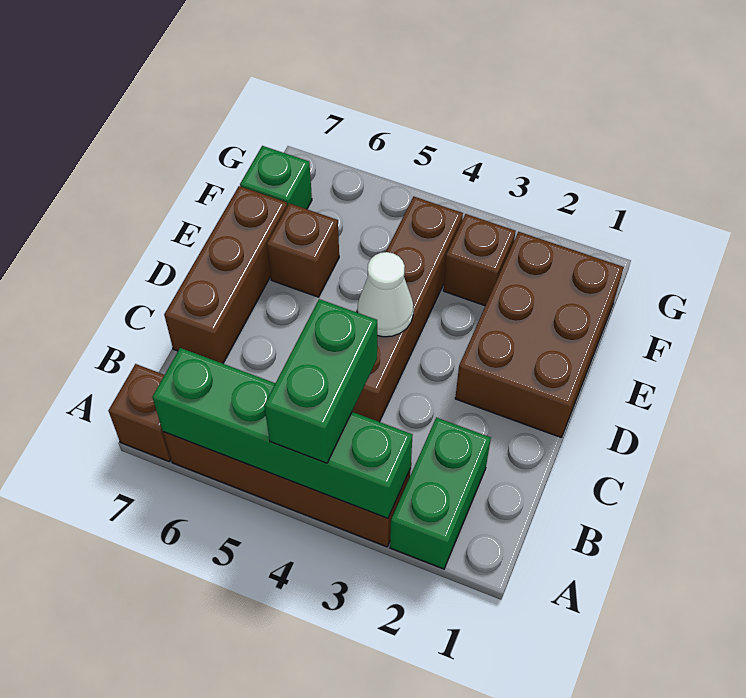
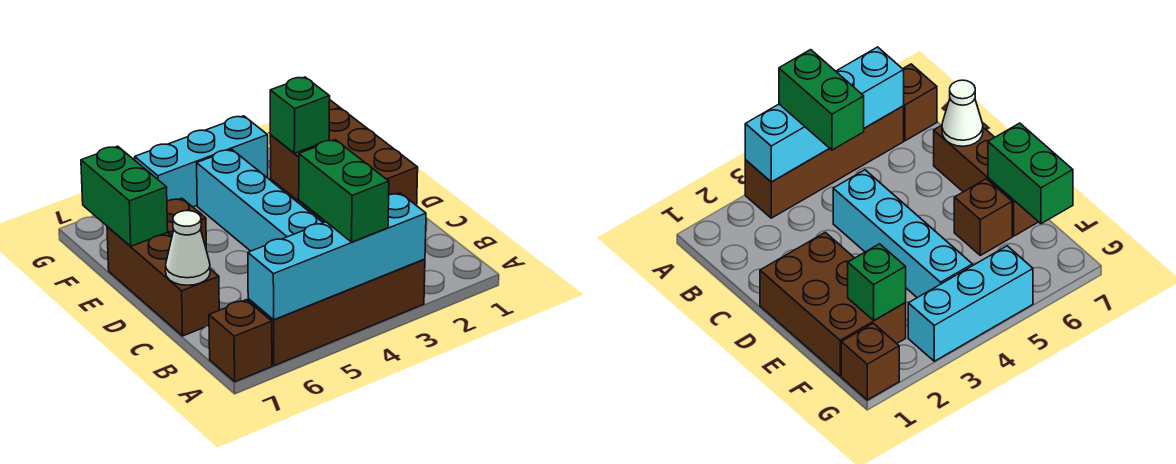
green 1x2 brick [390,417,491,569] -> green 1x2 brick moved to [81,146,168,246]
green 1x4 brick [152,348,413,518] -> cyan 1x4 brick [248,193,426,320]
brown 1x4 brick [352,197,463,422] -> cyan 1x4 brick [197,150,323,251]
white 1x1 cone [358,252,414,337] -> white 1x1 cone moved to [166,211,210,285]
brown 1x1 brick [443,214,516,306] -> brown 1x1 brick moved to [841,323,899,400]
green 1x1 brick [240,146,312,209] -> green 1x1 brick moved to [270,77,330,153]
none -> cyan 1x3 brick [135,116,268,207]

